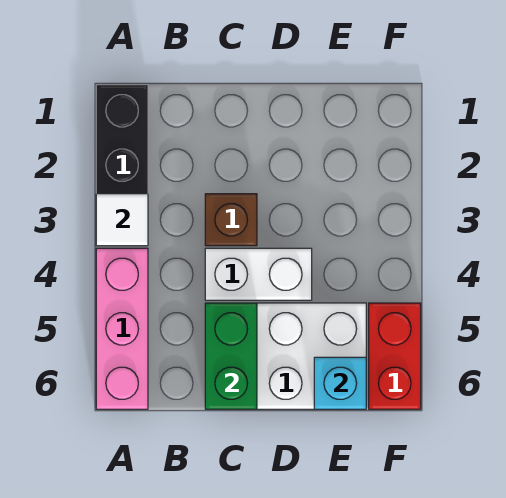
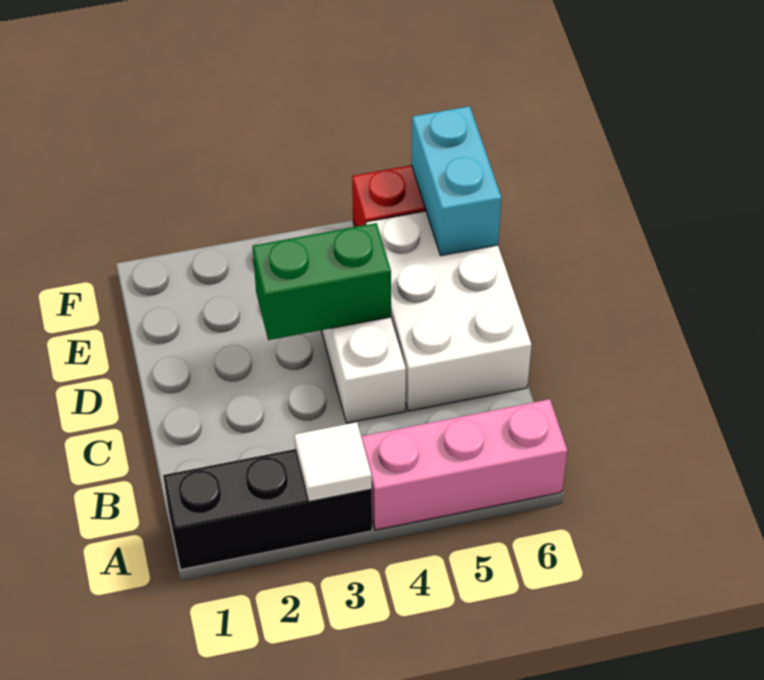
brown 1x1 brick [205,194,257,246] -> none
green 1x2 brick [205,303,257,409] -> green 1x2 brick moved to [252,223,391,340]
cyan 1x1 brick [314,357,366,409] -> cyan 1x2 brick [411,106,501,256]

